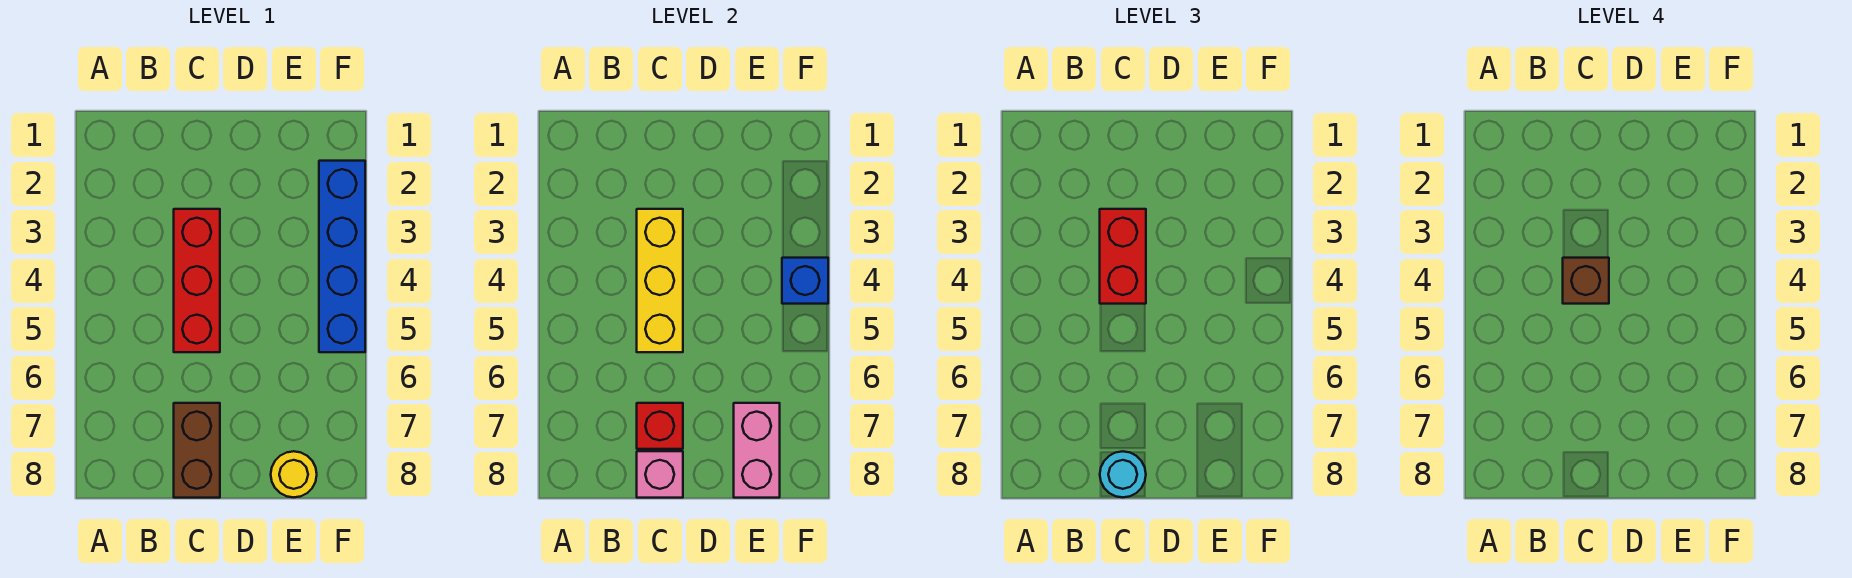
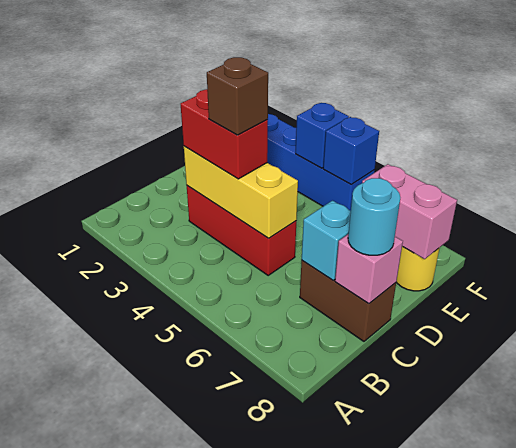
red 1x1 brick [637,403,683,449] -> cyan 1x1 brick [302,201,351,280]
none -> blue 1x1 brick [323,117,379,185]

